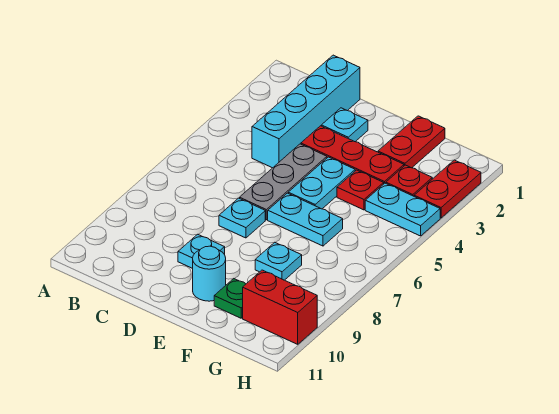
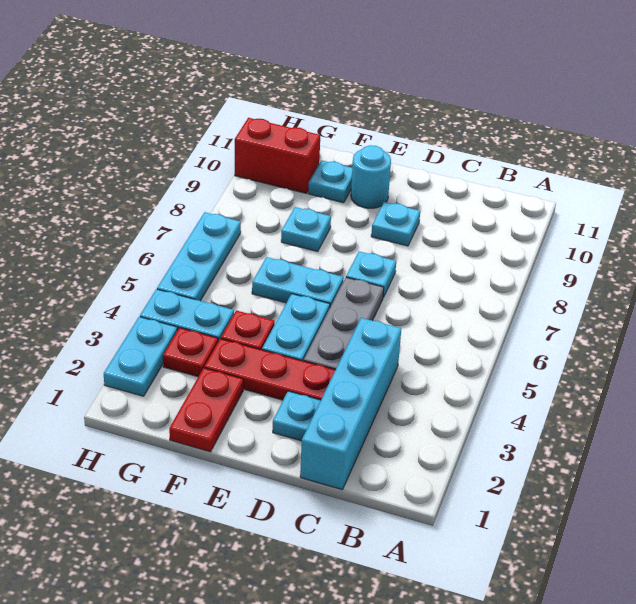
green 1x1 plate [214,279,246,318] -> cyan 1x1 plate [308,160,352,203]
red 1x2 plate [414,160,481,218] -> cyan 1x2 plate [104,317,177,396]
none -> cyan 1x3 plate [157,212,241,301]

